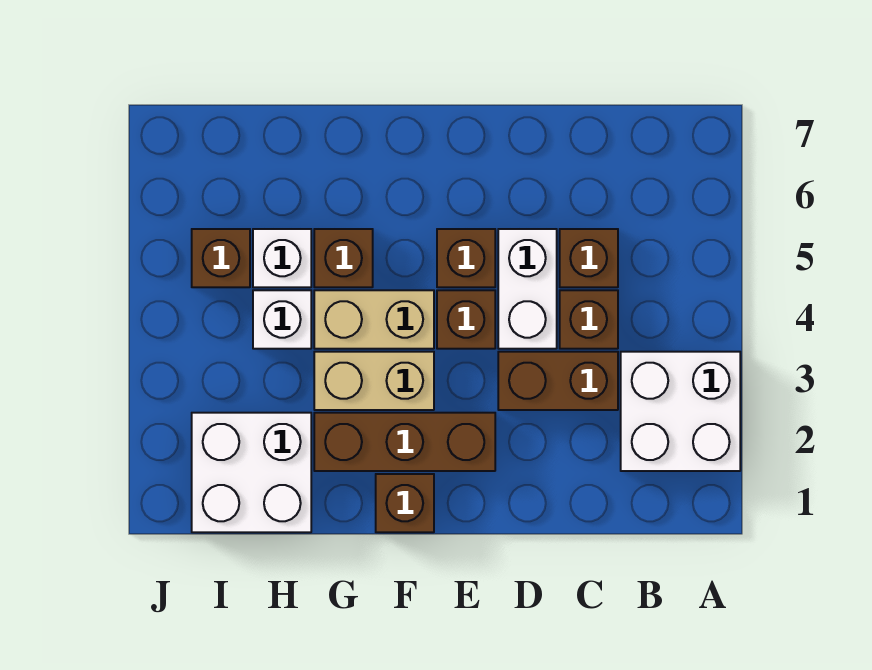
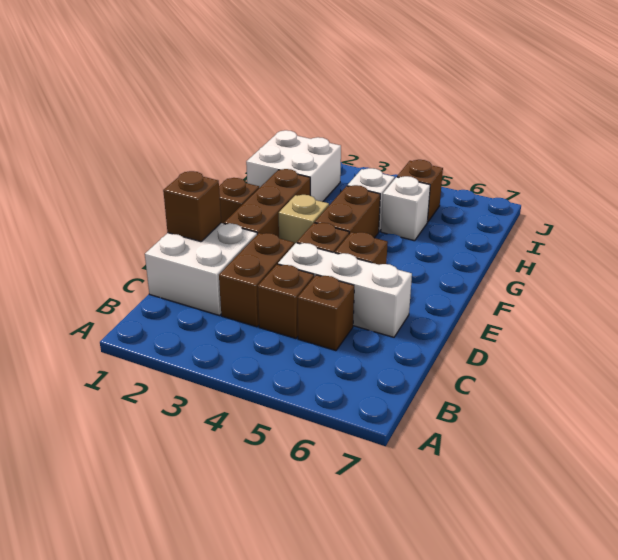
white 2x2 brick [621,352,740,471] -> white 2x2 brick moved to [145,223,257,316]
white 1x2 brick [498,229,557,349] -> white 1x3 brick [278,243,412,337]
tan 1x2 brick [314,352,434,410] -> tan 1x1 brick [279,195,329,244]
tan 1x2 brick [314,290,434,349] -> brown 1x2 brick [315,185,380,238]
brown 1x1 brick [314,229,373,287] -> brown 1x1 brick moved to [163,171,221,242]

